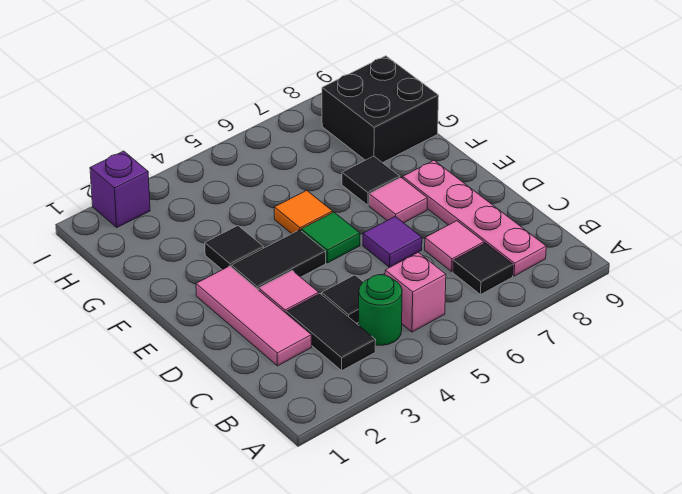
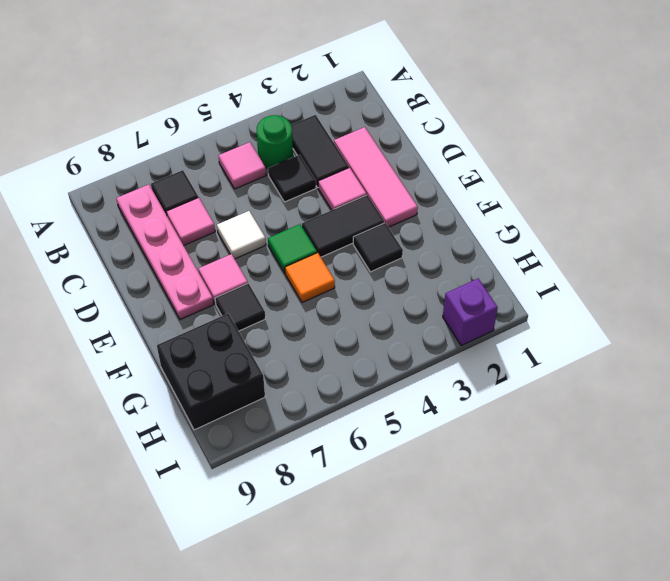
pink 1x1 brick [385,252,446,332] -> pink 1x1 tile [219,142,266,189]
purple 1x1 tile [363,216,422,267] -> white 1x1 tile [217,211,266,259]

